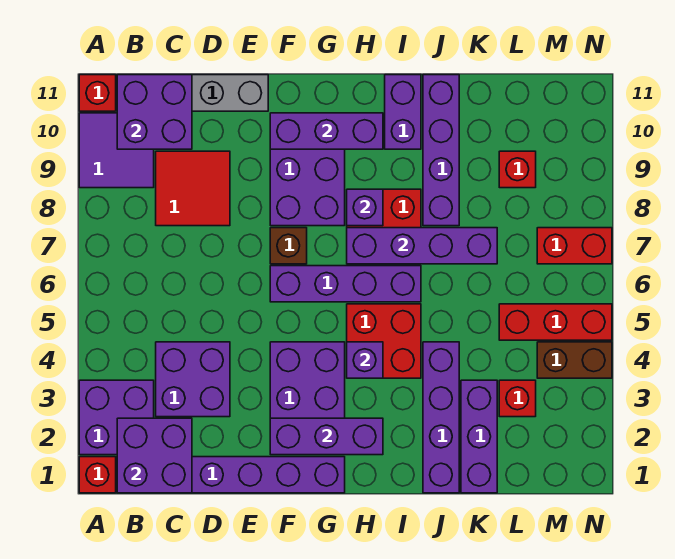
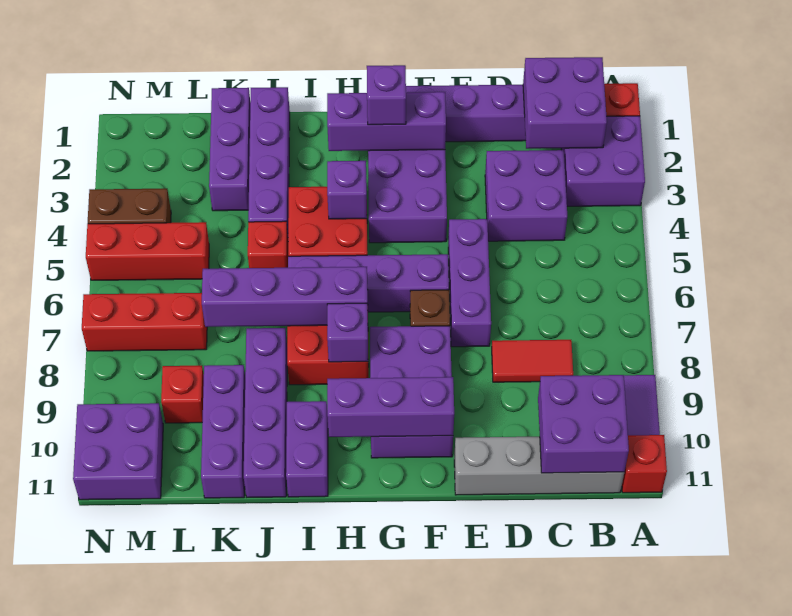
red 2x2 tile [156,151,230,226] -> red 1x2 tile [492,340,573,382]
none -> purple 1x3 brick [448,219,491,347]
none -> purple 1x1 brick [367,65,406,125]
none -> purple 1x3 brick [201,365,245,498]
red 1x1 brick [499,380,536,417] -> red 1x1 brick moved to [248,221,288,268]
red 1x2 brick [537,228,612,264] -> red 1x3 brick [82,293,207,351]
none -> purple 2x2 brick [73,403,163,500]

